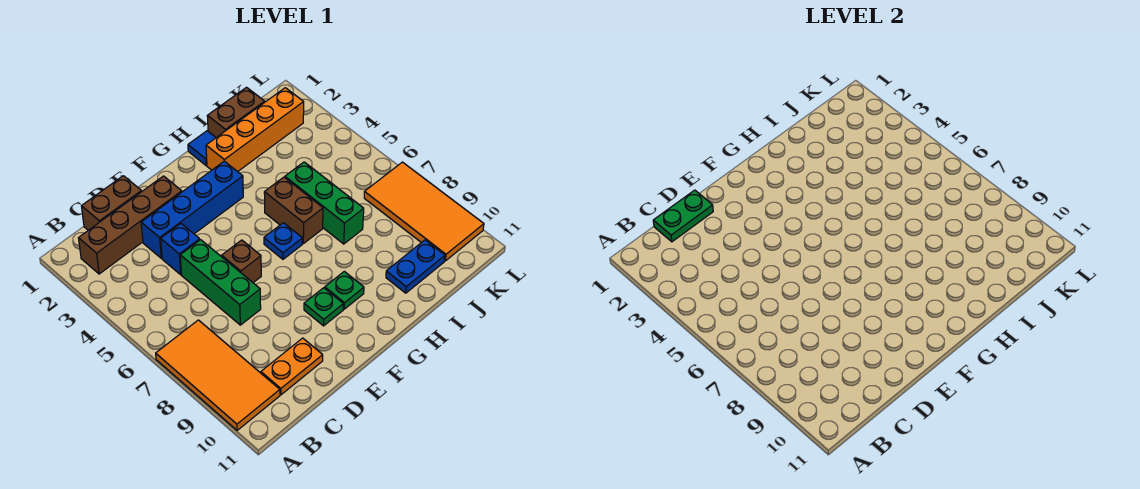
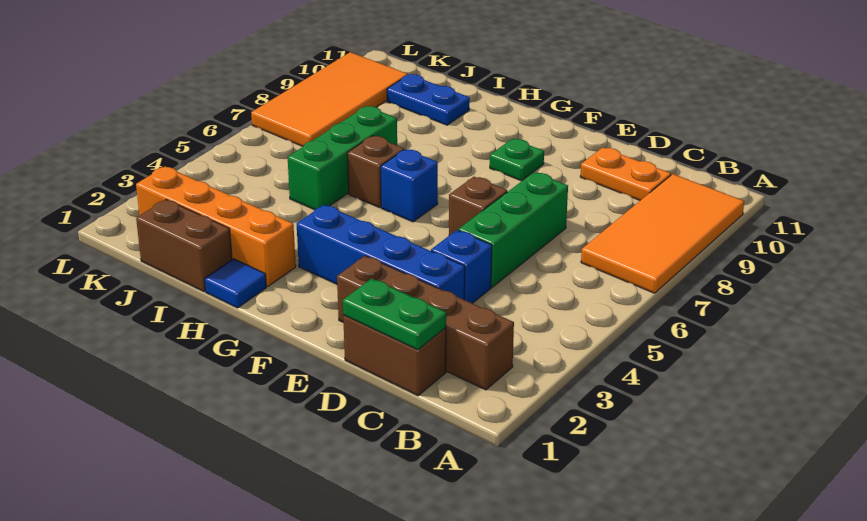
blue 1x1 plate [264,223,302,259] -> blue 1x1 brick [381,149,438,222]
green 1x1 plate [325,271,364,309] -> none
brown 1x2 brick [264,177,323,244] -> brown 1x1 brick [347,136,404,208]

